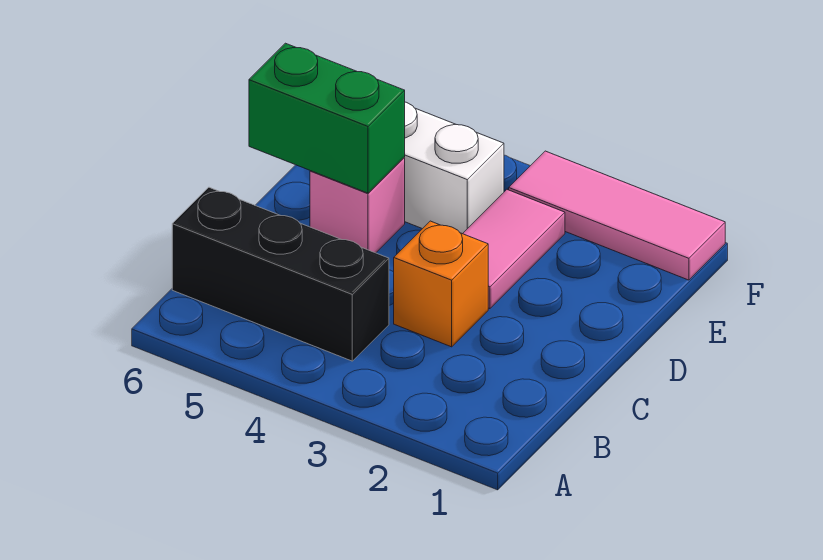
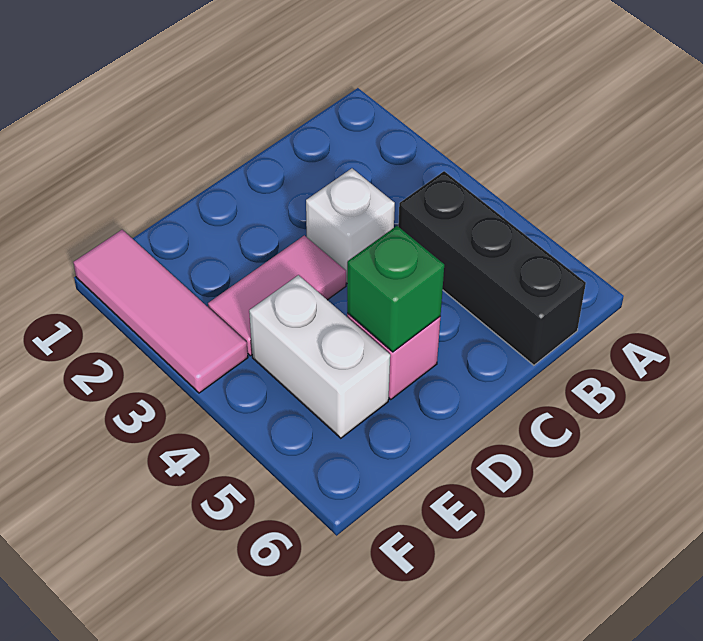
orange 1x1 brick [394,221,488,347] -> white 1x1 brick [306,168,395,283]
green 1x2 brick [249,43,405,193] -> green 1x1 brick [347,226,444,352]

